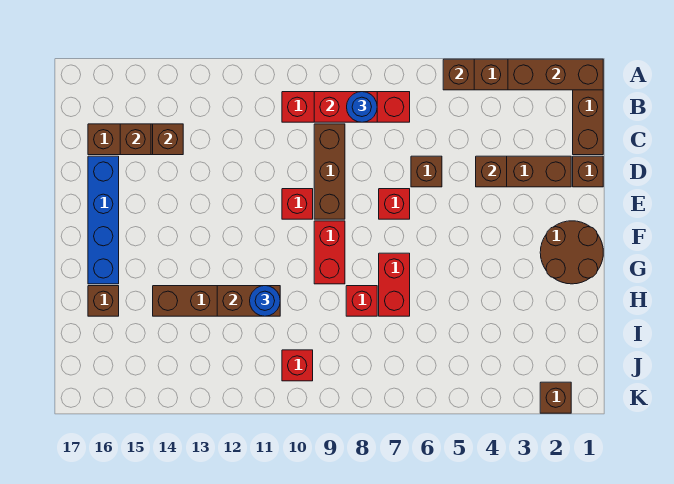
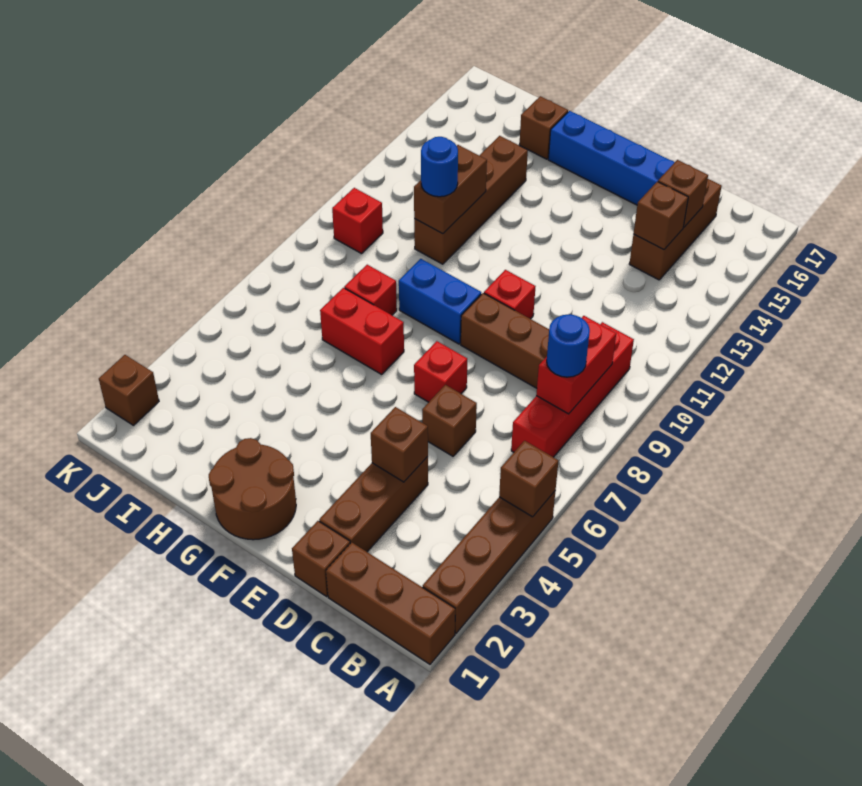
brown 1x3 brick [508,59,603,90] -> none
red 1x2 brick [314,221,345,284] -> blue 1x2 brick [399,259,481,344]

